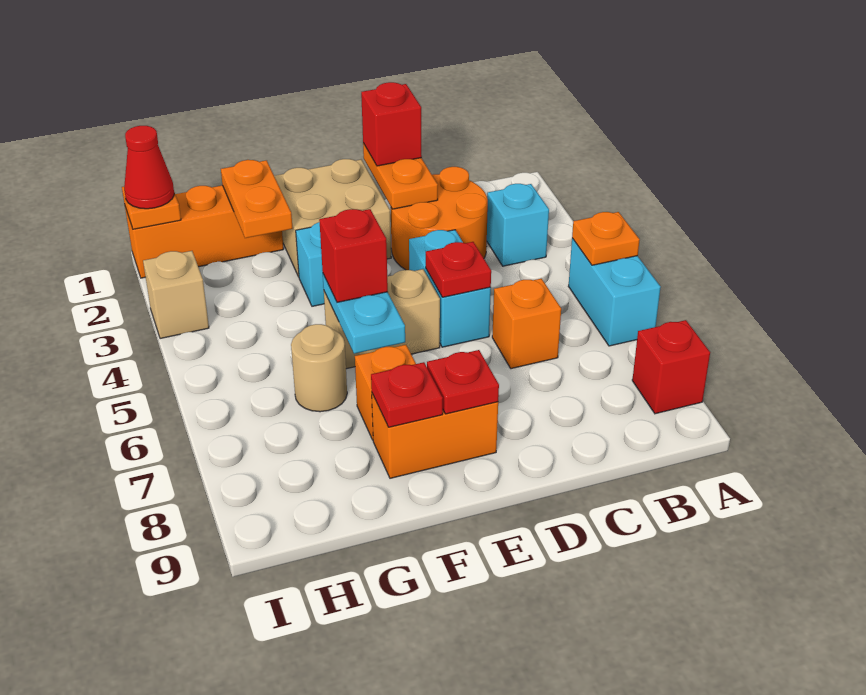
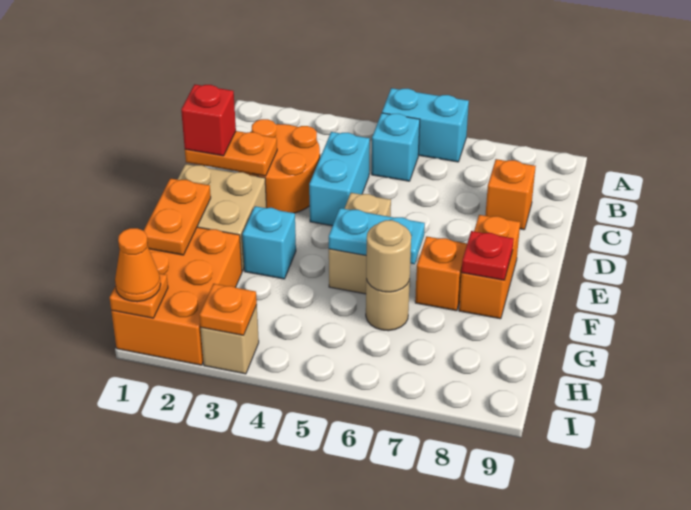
orange 1x1 plate [572,212,640,265] -> orange 1x1 plate moved to [199,284,257,335]
red 1x1 brick [632,320,710,414] -> none
cyan 1x1 brick [487,184,549,266] -> cyan 1x1 brick moved to [372,113,420,181]
orange 1x1 brick [492,279,561,369] -> orange 1x1 brick moved to [485,159,536,230]
cyan 1x2 brick [409,230,491,347] -> cyan 1x2 brick turned to [309,132,370,226]
red 1x1 plate [426,242,491,297] -> none
red 1x1 plate [427,350,499,414] -> none
red 1x1 brick [319,209,388,302] -> none
orange 1x3 brick [125,185,284,278] -> orange 2x3 brick [111,227,242,365]
orange 1x2 plate [221,160,293,238] -> orange 1x2 plate turned to [144,178,211,255]
none -> tan 1x1 round brick [366,220,411,292]
red 1x1 cone [124,126,174,209] -> orange 1x1 cone [115,228,161,302]

